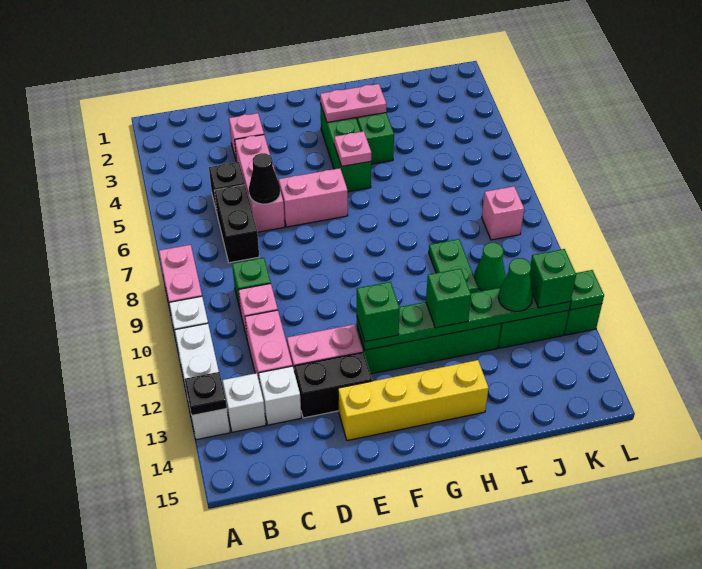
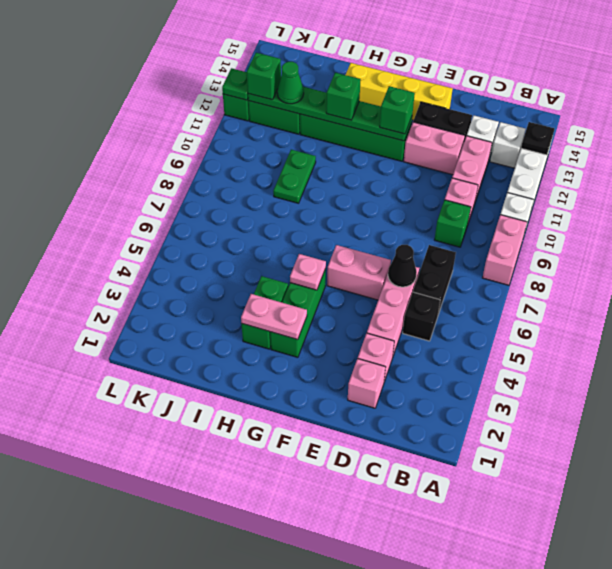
green 1x1 cone [474,243,506,291] -> none
pink 1x1 brick [482,186,524,240] -> pink 1x1 brick moved to [348,359,386,408]

